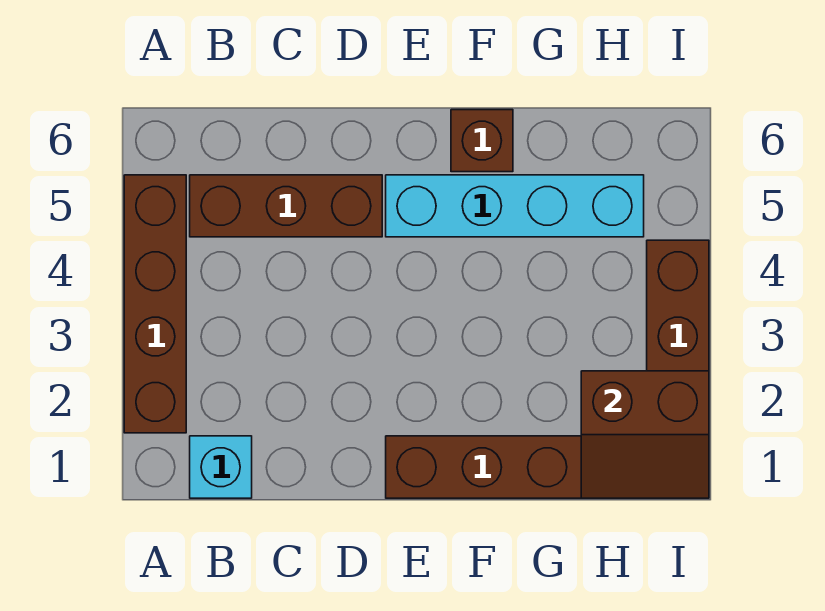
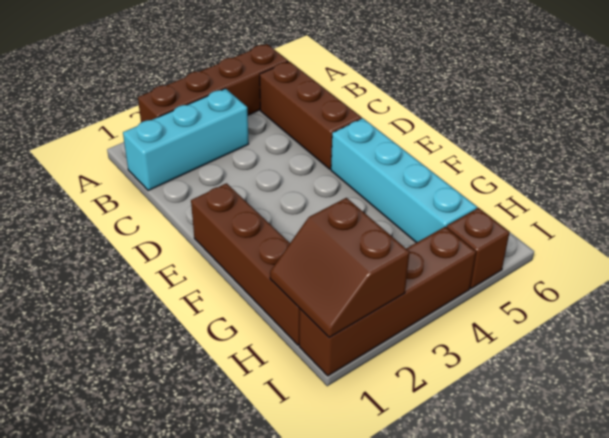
cyan 1x1 brick [190,436,252,498] -> cyan 1x3 brick [123,89,249,190]
brown 1x1 brick [451,110,513,172] -> brown 1x1 brick moved to [447,208,510,288]

